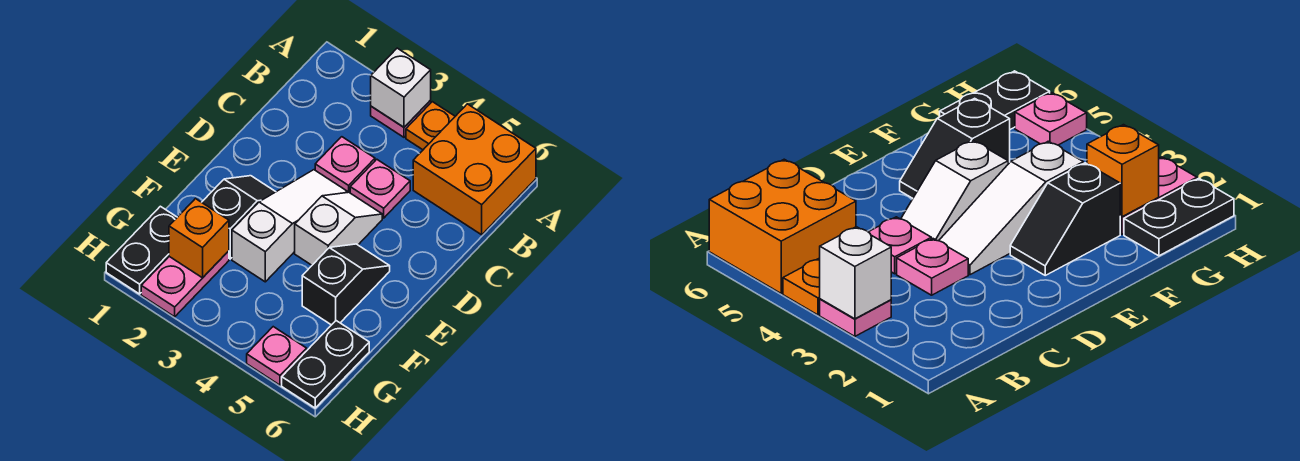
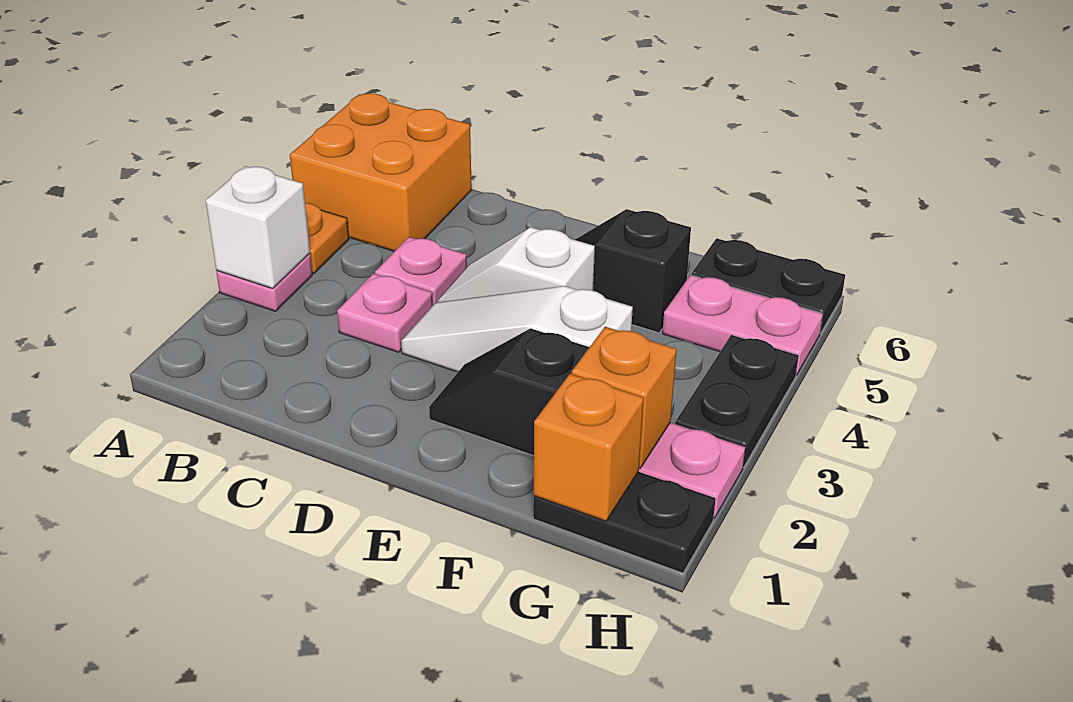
none -> orange 1x1 brick [534,374,644,521]
none -> black 1x2 plate [675,335,799,467]
pink 1x1 plate [247,327,307,385] -> pink 1x2 plate [663,275,823,375]

